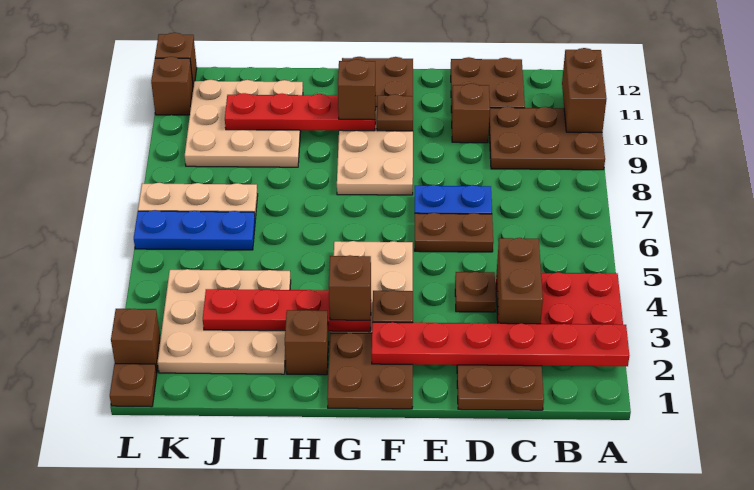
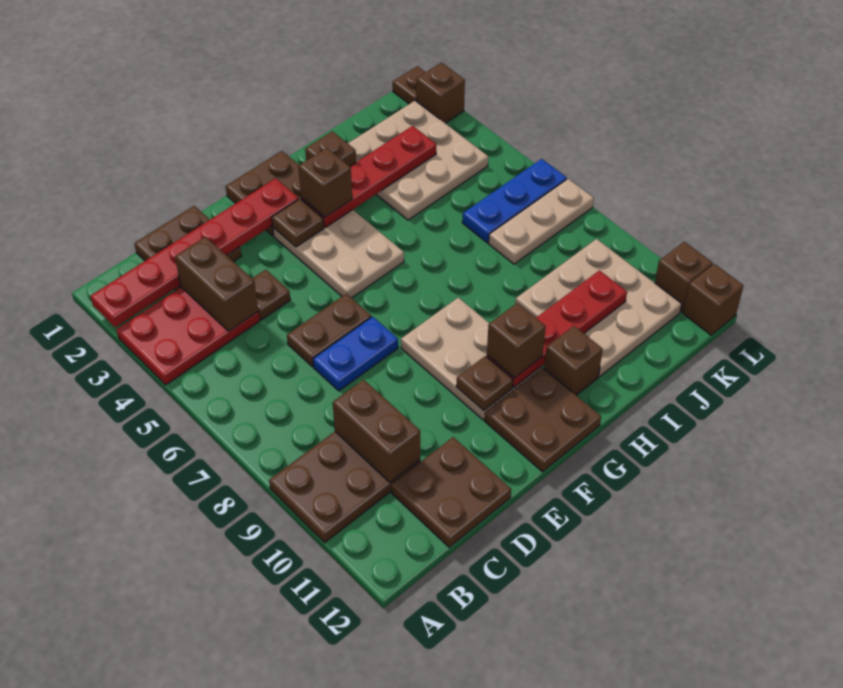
brown 1x2 brick [562,48,606,132] -> brown 1x2 brick moved to [333,380,420,483]
brown 1x1 brick [452,83,490,143] -> brown 1x1 brick moved to [544,326,603,395]

